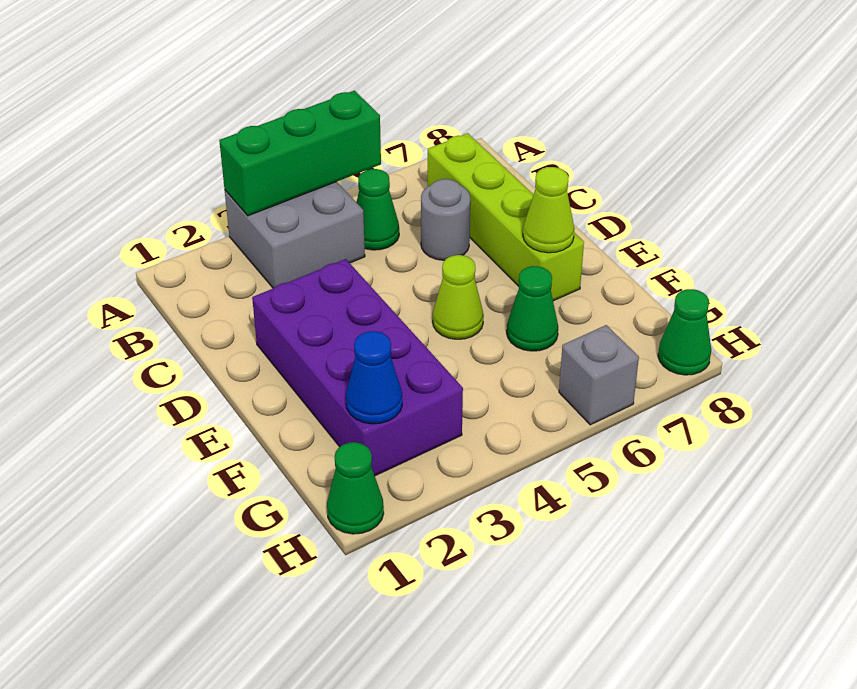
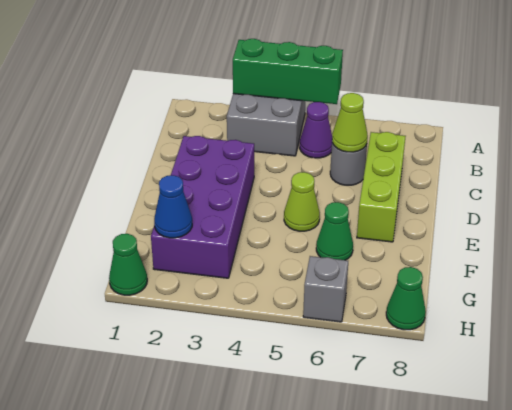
green 1x1 cone [356,169,399,250] -> purple 1x1 cone [300,102,332,158]
lime 1x4 brick [428,133,584,301] -> lime 1x3 brick [357,132,406,242]
lime 1x1 cone [523,167,574,253] -> lime 1x1 cone moved to [332,93,368,152]

